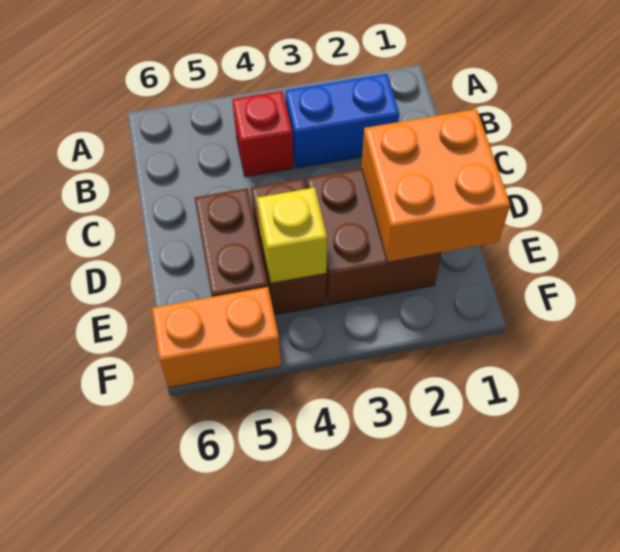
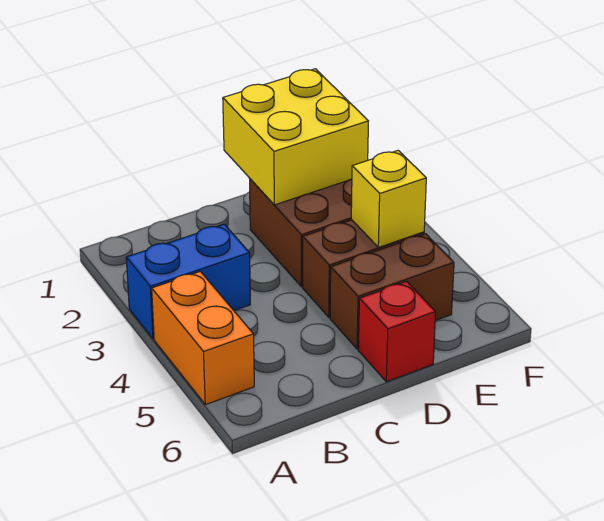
blue 1x2 brick [285,74,399,168] -> blue 1x2 brick turned to [126,224,250,339]
red 1x1 brick [232,91,294,177] -> red 1x1 brick moved to [358,281,436,382]
orange 2x2 brick [362,109,510,262] -> yellow 2x2 brick [223,69,368,205]
orange 1x2 brick [152,287,281,388] -> orange 1x2 brick moved to [152,271,254,405]

